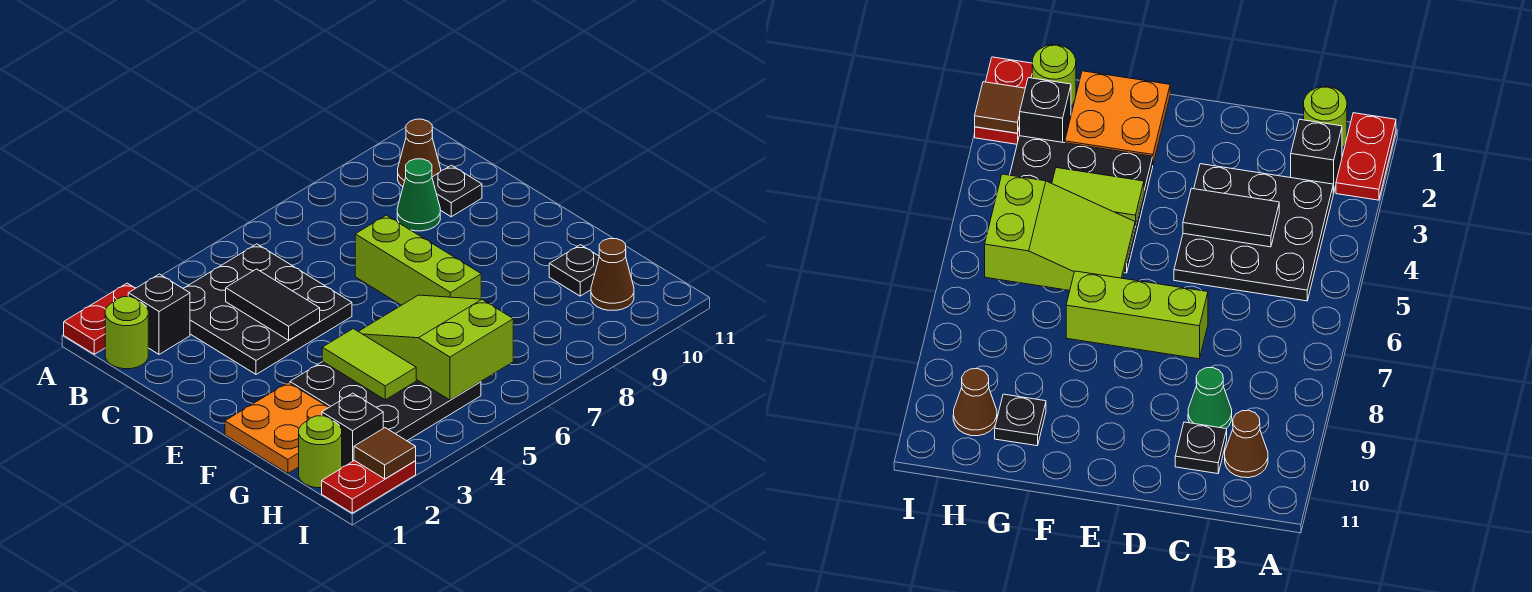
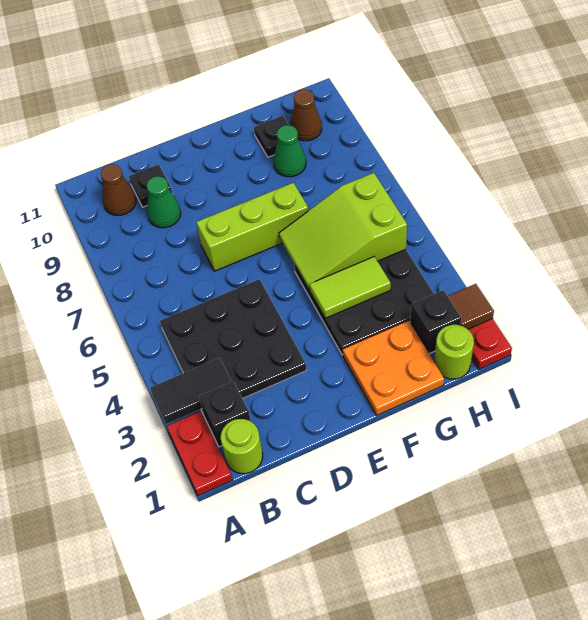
black 1x2 tile [226,269,320,340] -> black 1x2 tile moved to [150,358,232,424]
none -> green 1x1 cone [273,125,306,177]

